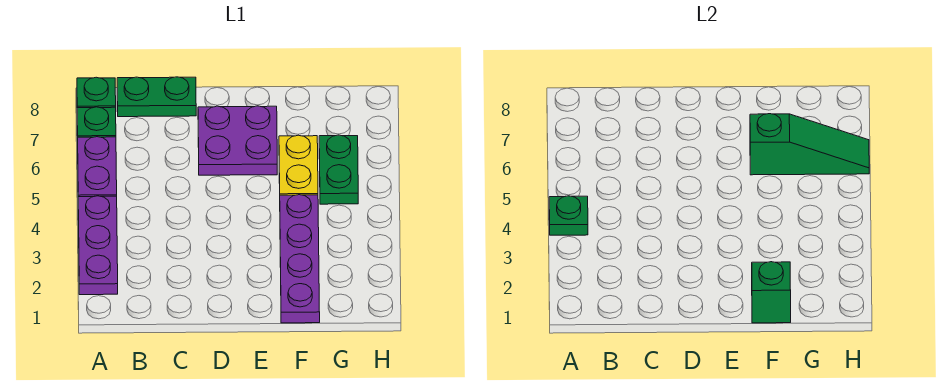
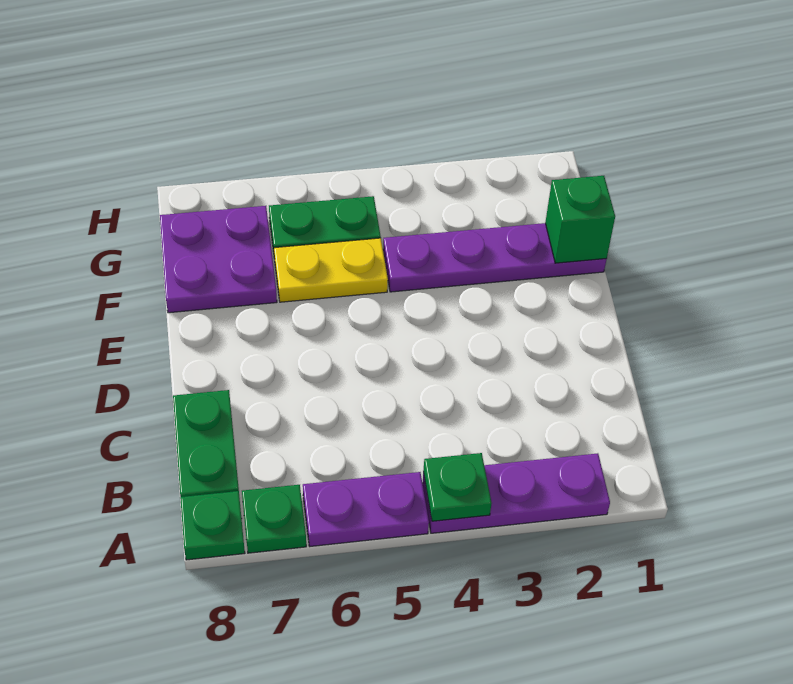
purple 2x2 plate [198,106,277,175] -> purple 2x2 plate moved to [160,206,277,313]
green 1x3 slope [750,114,869,175] -> none

